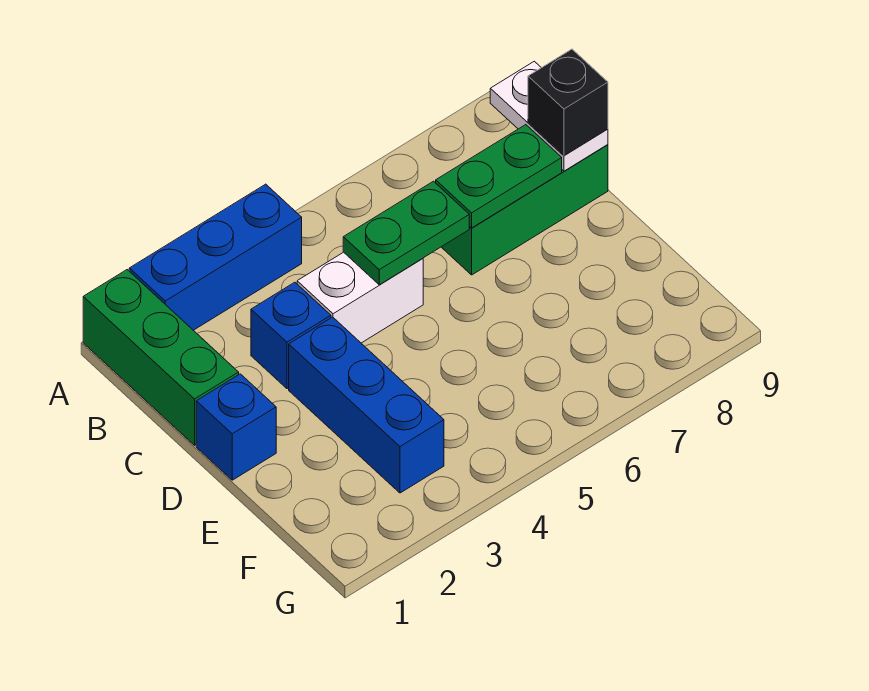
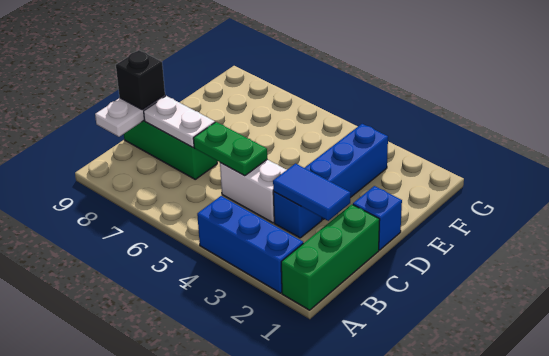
none -> blue 1x2 tile [273,164,351,221]
green 1x2 plate [436,125,562,228] -> white 1x2 plate [144,96,215,148]

